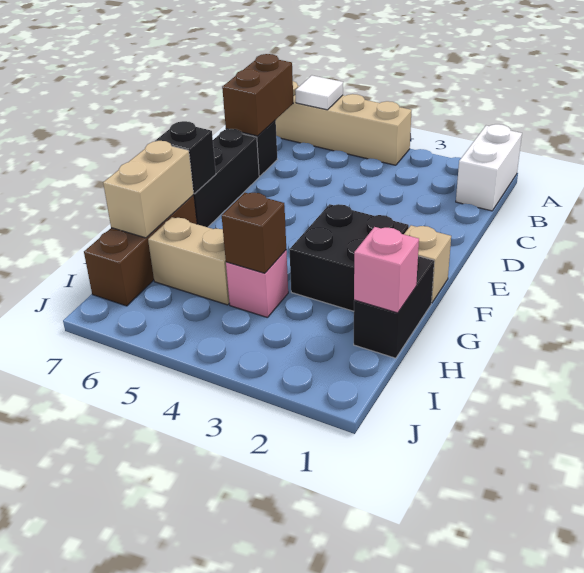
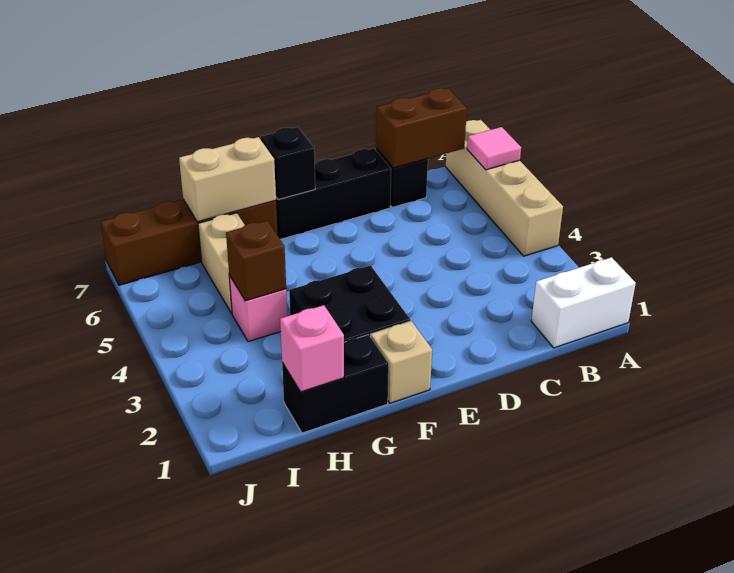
white 1x1 tile [295,75,343,110] -> pink 1x1 tile [467,127,521,170]
brown 1x3 brick [84,195,197,306] -> brown 1x4 brick [101,199,278,285]

